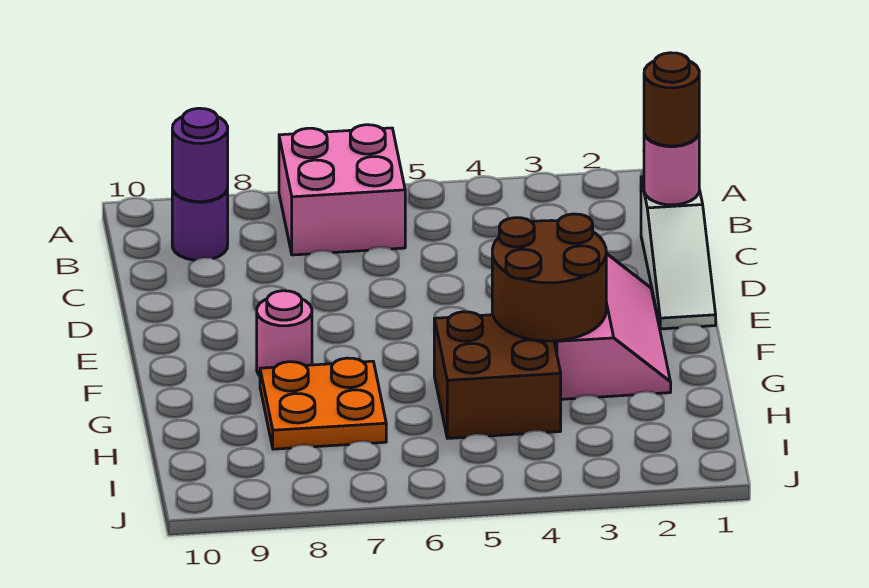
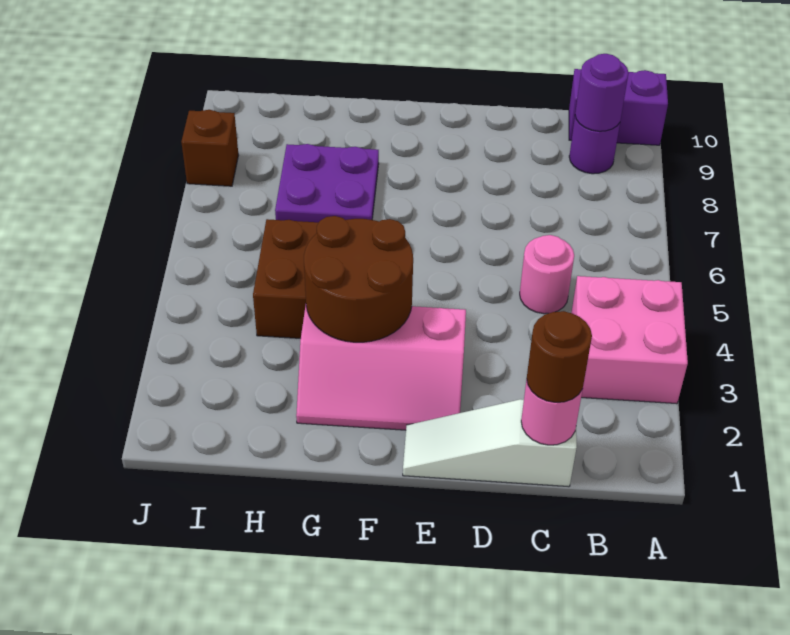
pink 2x2 brick [279,125,405,255] -> pink 2x2 brick moved to [571,276,688,404]
none -> purple 1x2 brick [569,69,668,145]
pink 1x1 round brick [257,291,312,376] -> pink 1x1 round brick moved to [520,235,574,314]
orange 2x2 plate [260,358,386,449] -> purple 2x2 plate [275,144,379,222]
none -> brown 1x1 brick [181,110,238,186]

